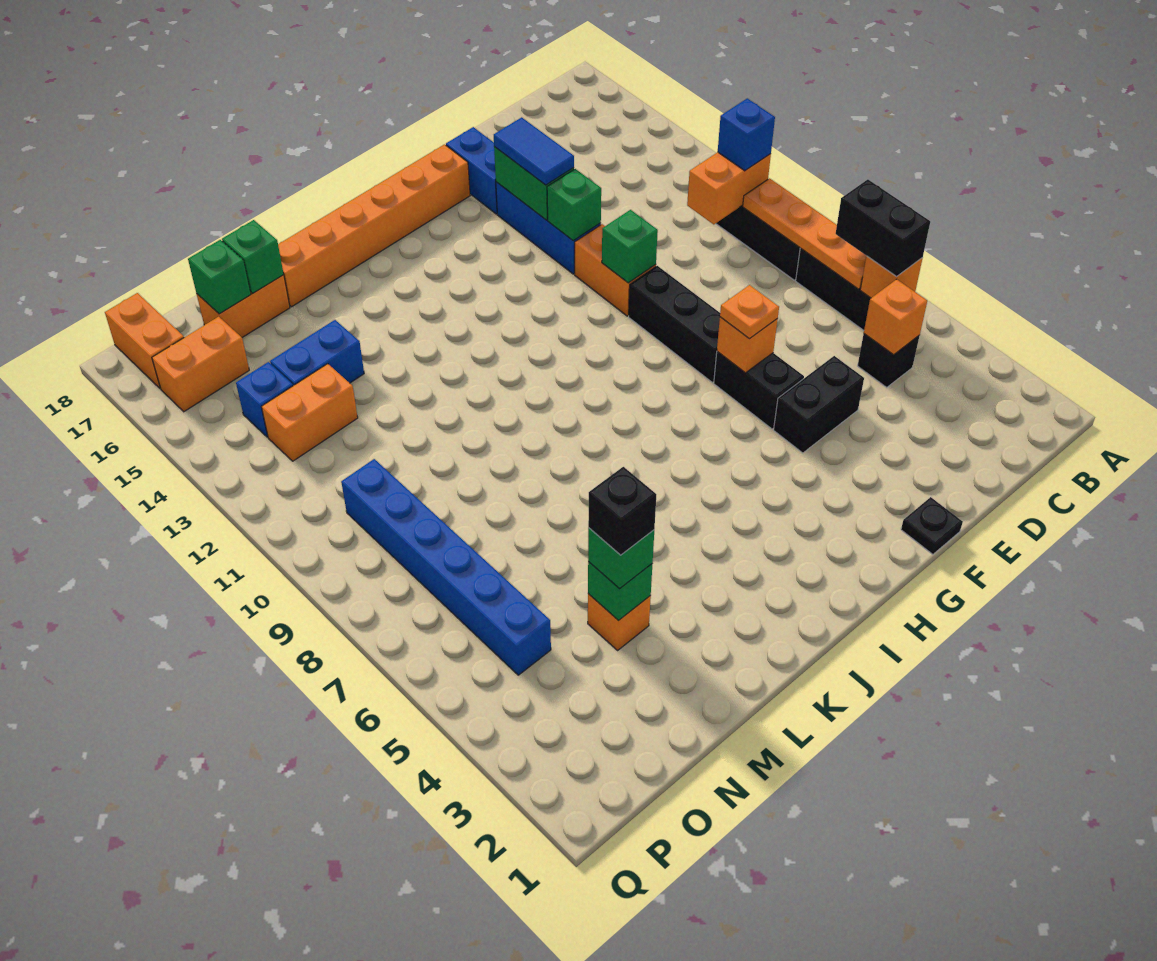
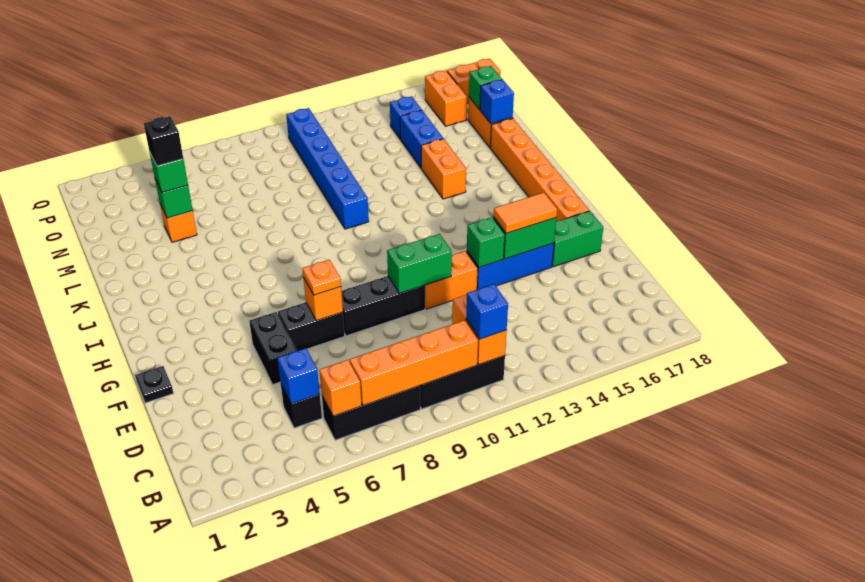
black 1x2 brick [836,180,930,277] -> none
orange 1x4 plate [743,178,866,289] -> orange 1x4 brick [350,320,478,405]
orange 1x1 brick [864,279,927,355] -> blue 1x1 brick [277,348,320,404]
green 1x1 brick [602,210,658,283] -> green 1x2 brick [387,234,452,293]
blue 1x2 tile [494,117,574,185] -> orange 1x2 tile [493,193,557,233]
blue 1x2 brick [446,127,497,214] -> green 1x2 brick [552,211,603,267]
green 1x1 brick [222,220,284,293] -> blue 1x1 brick [480,80,514,124]
orange 1x2 brick [261,364,358,461] -> orange 1x2 brick moved to [421,139,466,199]
blue 1x6 brick [341,459,551,675] -> blue 1x6 brick turned to [286,108,369,229]

